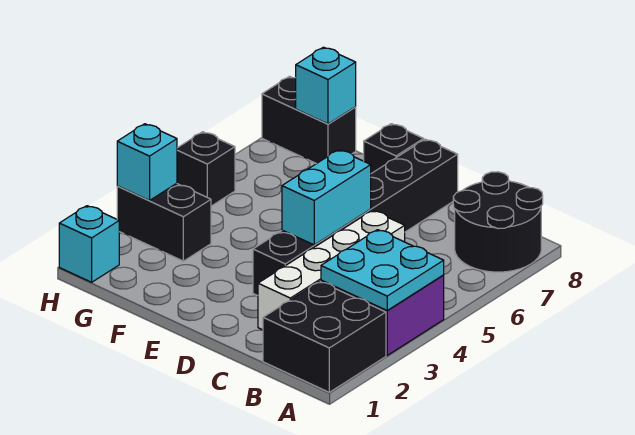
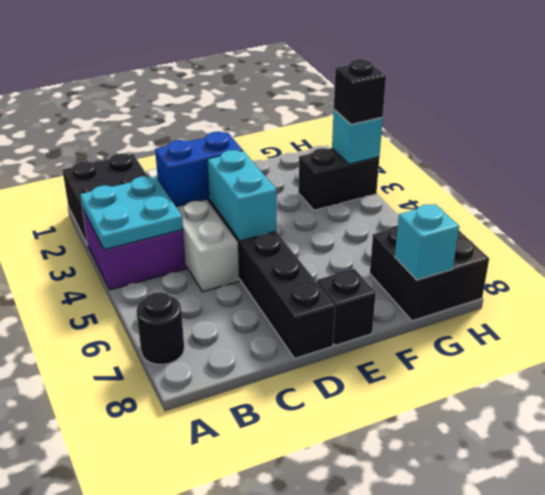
black 2x2 round brick [453,172,543,272] -> black 1x1 round brick [136,292,184,365]
none -> blue 1x2 brick [155,132,243,207]
black 1x2 brick [262,76,356,164] -> black 2x2 brick [370,226,489,321]
cyan 1x1 brick [59,206,119,282] -> none
black 1x1 brick [177,132,235,206] -> black 1x1 brick moved to [334,59,386,124]

